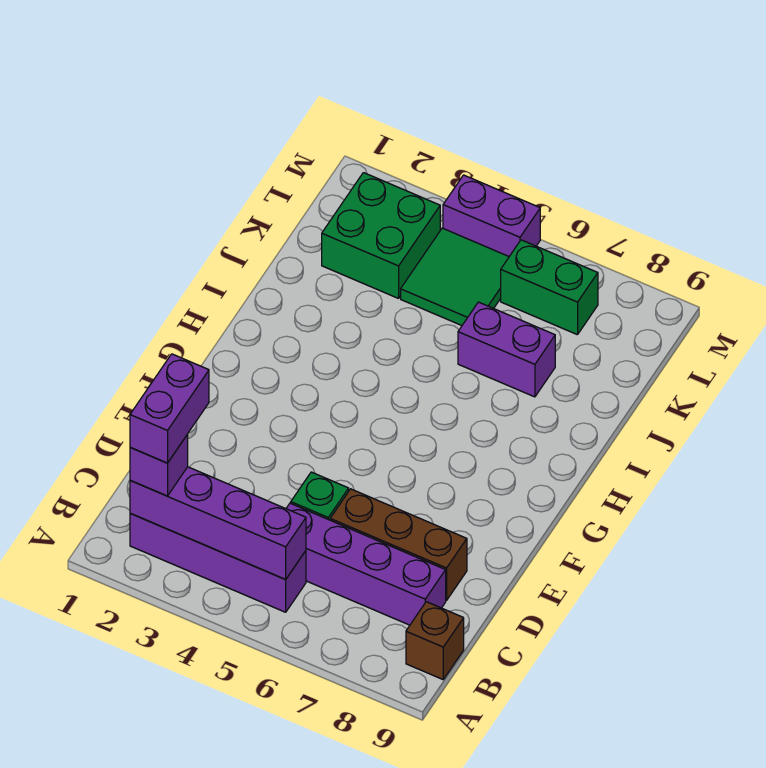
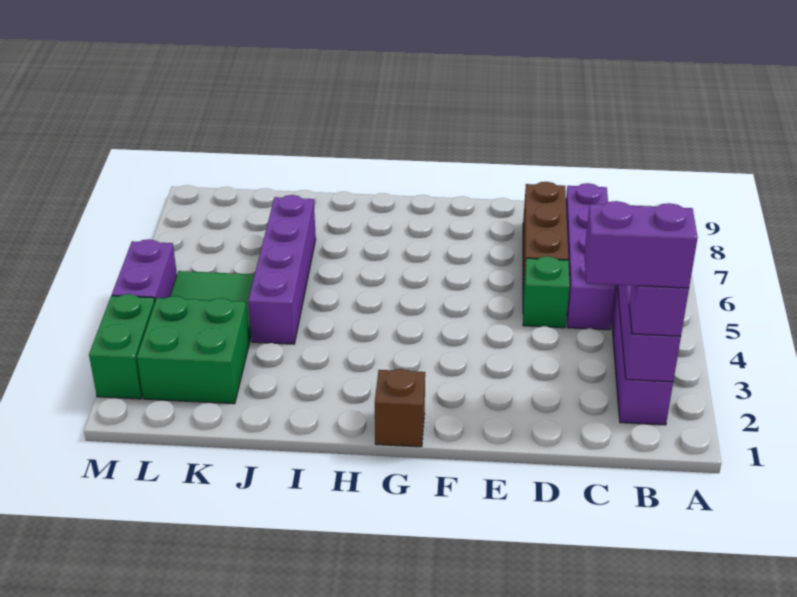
brown 1x1 brick [406,602,464,679] -> brown 1x1 brick moved to [375,369,425,447]
purple 1x2 brick [458,302,555,397] -> purple 1x4 brick [248,195,316,344]
green 1x2 brick [501,240,598,335] -> green 1x2 brick moved to [89,294,155,399]

